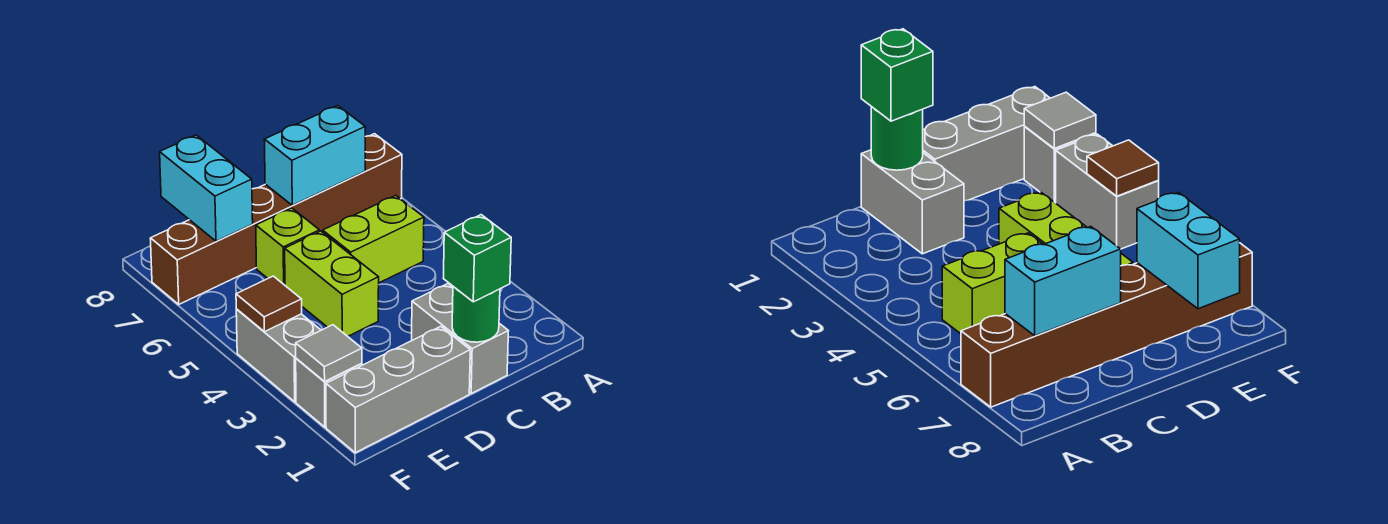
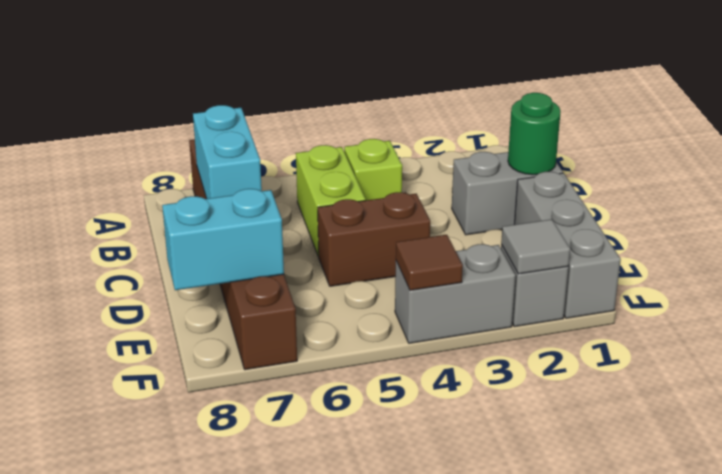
green 1x1 brick [443,215,511,302] -> none
lime 1x2 brick [285,231,379,336] -> brown 1x2 brick [318,192,430,286]
lime 1x1 brick [256,208,319,285] -> lime 1x1 brick moved to [344,139,402,200]

